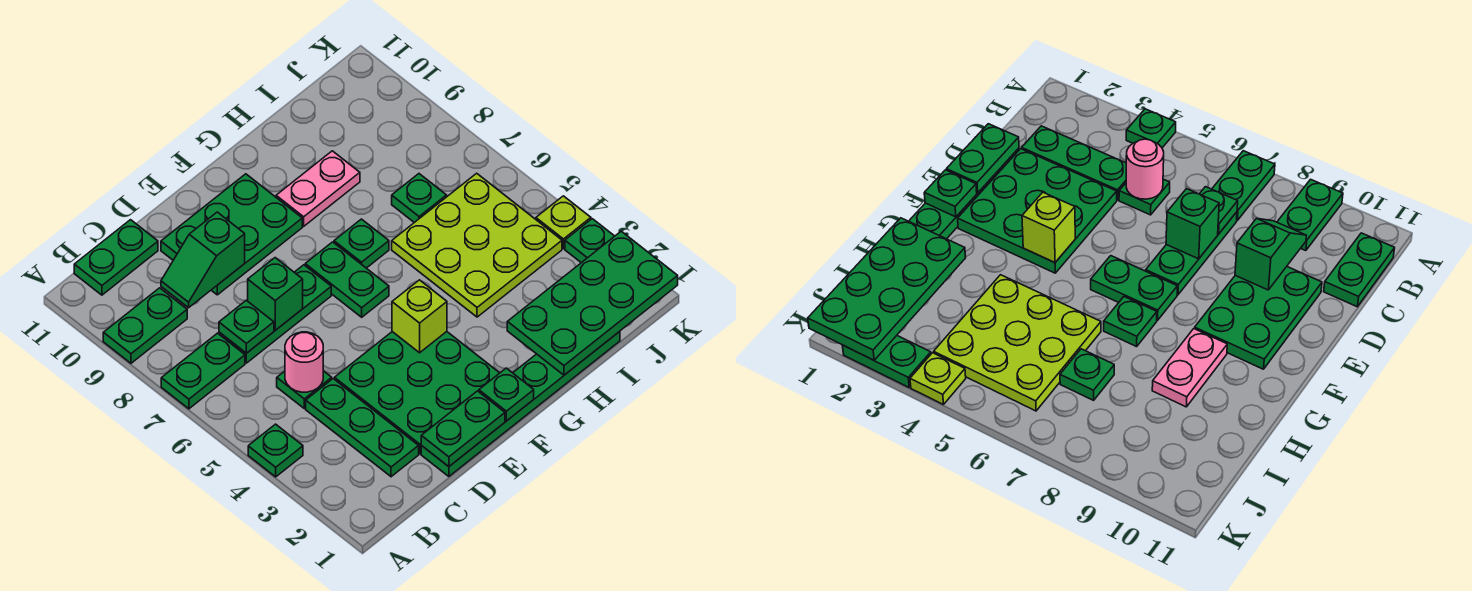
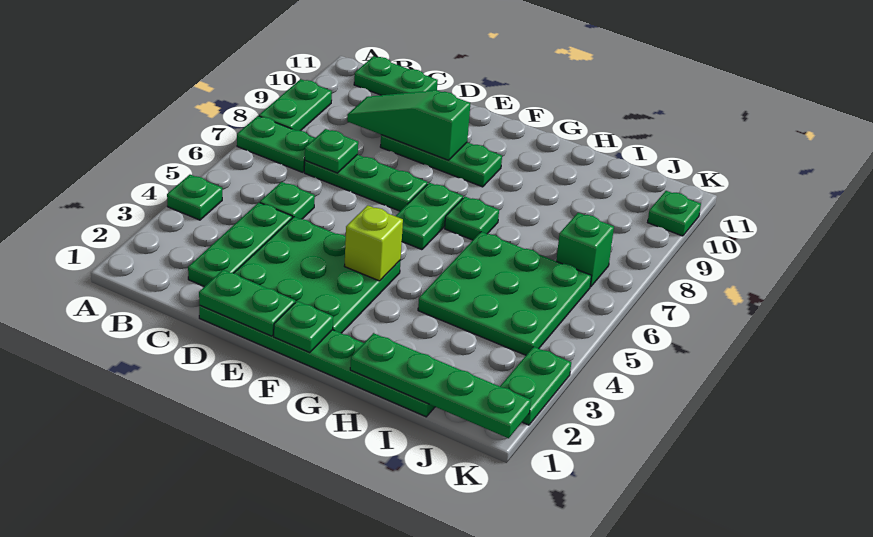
green 1x2 plate [103,288,187,363] -> green 1x2 plate turned to [259,79,332,131]
pink 1x1 round brick [285,332,323,392] -> none
green 1x2 slope [161,212,245,308] -> green 1x3 slope [347,90,470,160]
green 1x1 brick [248,258,303,330] -> green 1x1 brick moved to [556,213,614,287]
green 2x3 plate [161,174,302,295] -> green 1x3 plate [380,135,502,187]
pink 1x2 plate [276,151,360,226] -> none
green 2x4 plate [507,231,678,375] -> green 1x4 plate [350,333,531,438]
lime 3x3 plate [392,173,562,317] -> green 3x3 plate [418,232,591,355]
green 1x1 plate [392,174,447,223] -> green 1x1 plate moved to [648,191,701,236]
lime 1x1 plate [536,196,591,249] -> none

